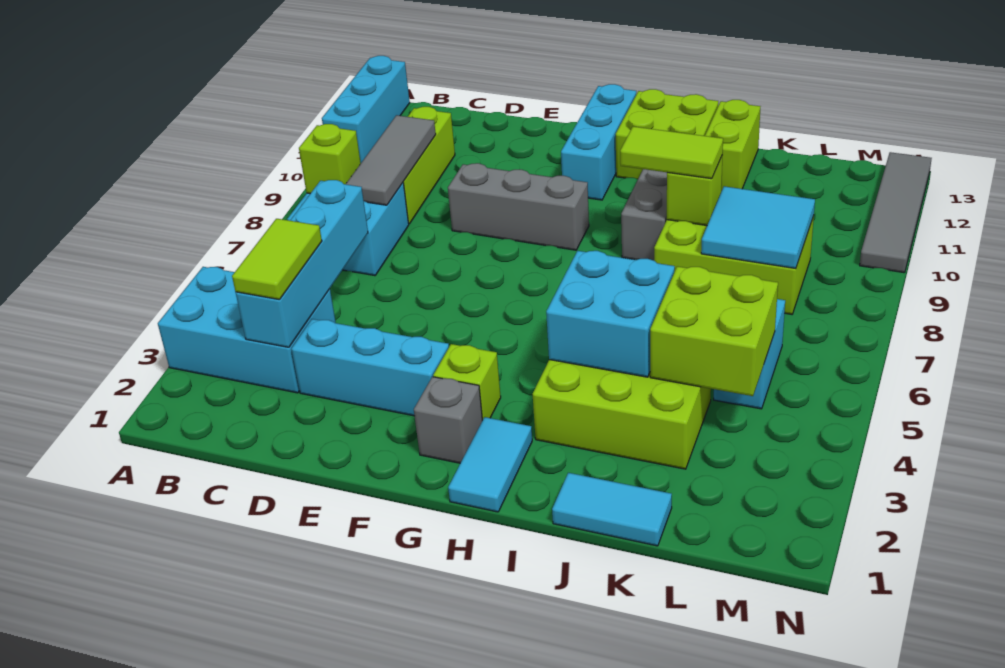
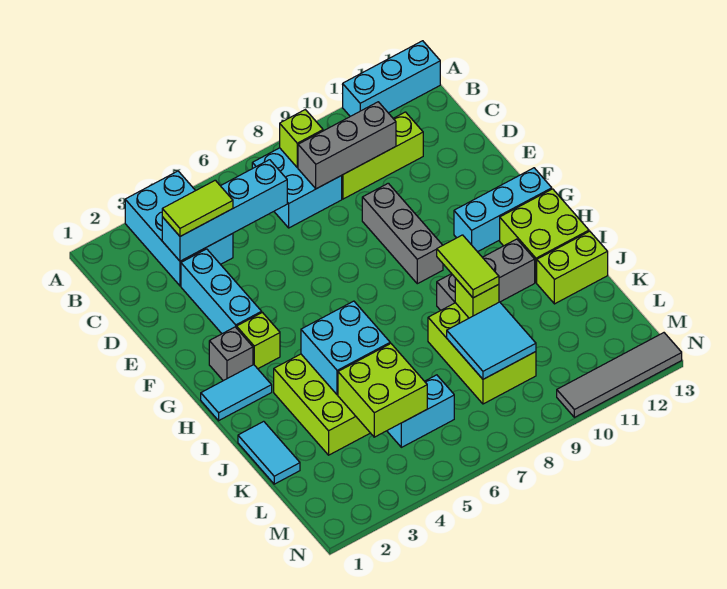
grey 1x3 tile [346,115,436,205] -> grey 1x3 brick [298,102,396,189]

